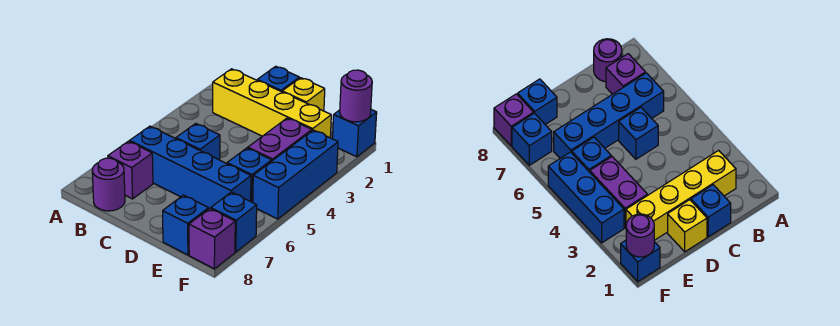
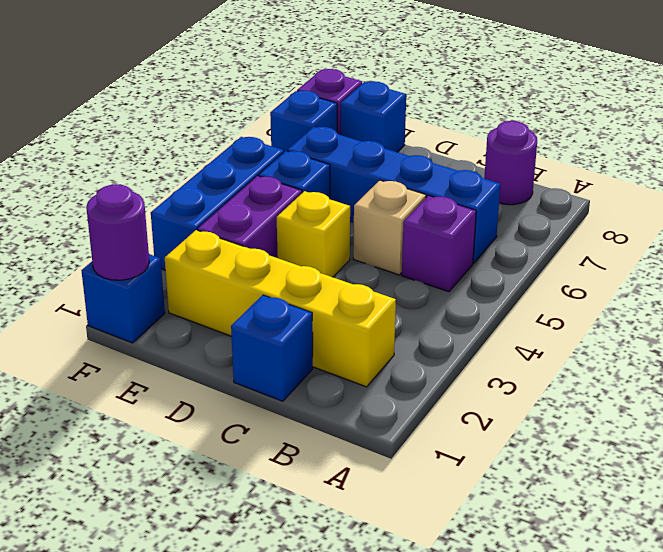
purple 1x1 brick [108,141,153,199] -> purple 1x1 brick moved to [402,196,476,292]
blue 1x1 brick [176,124,220,160] -> tan 1x1 brick [353,180,426,275]
yellow 1x1 brick [282,78,325,111] -> yellow 1x1 brick moved to [277,191,350,277]

